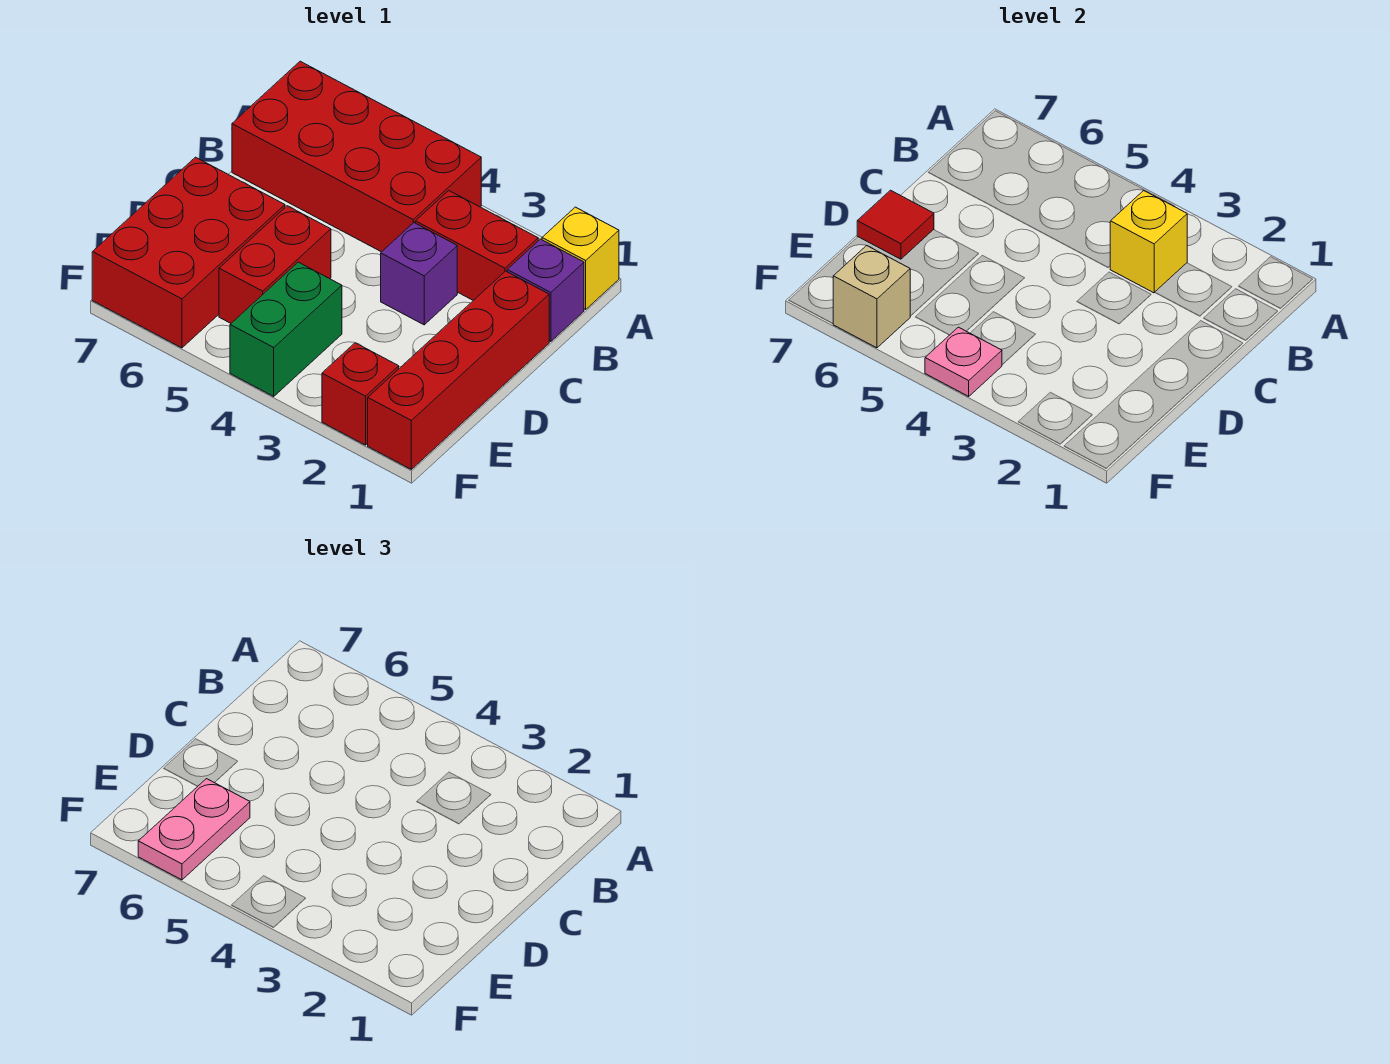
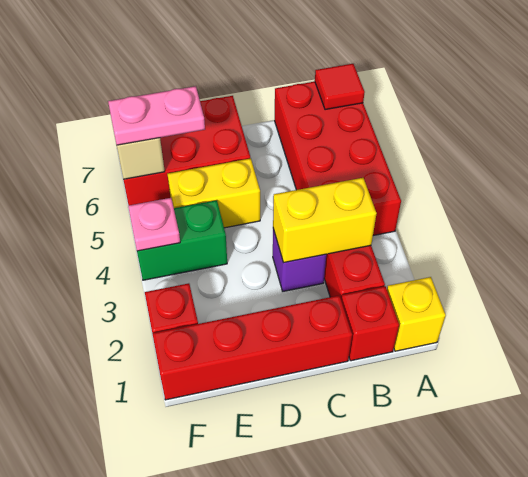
purple 1x1 brick [507,239,584,341] -> red 1x1 brick [341,286,399,361]
yellow 1x1 brick [1110,191,1187,293] -> yellow 1x2 brick [273,178,377,263]
red 1x2 brick [219,206,331,323] -> yellow 1x2 brick [167,158,260,228]
red 1x1 tile [857,190,934,259] -> red 1x1 tile moved to [315,64,365,110]

